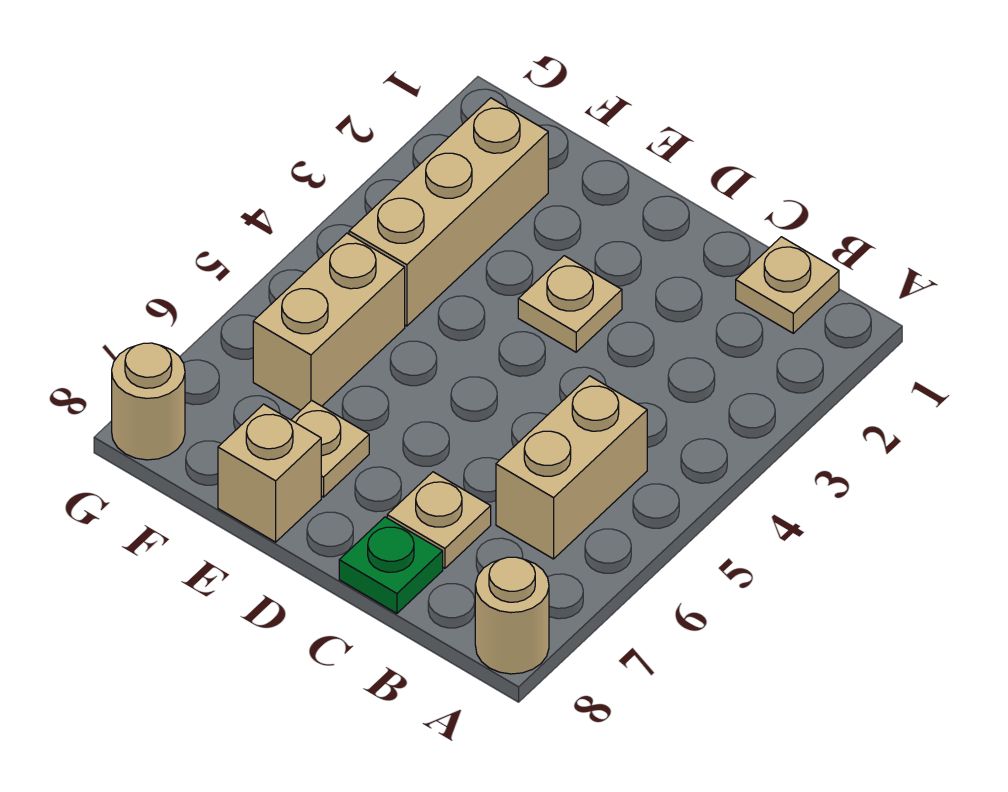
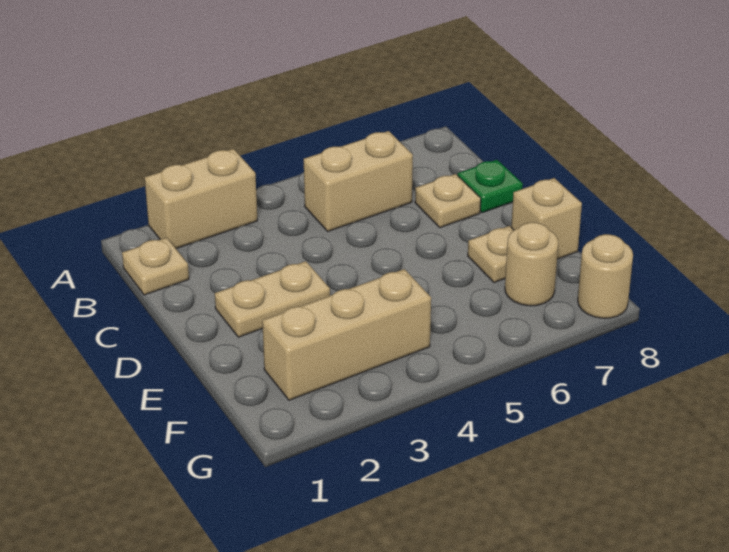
tan 1x1 round brick [475,557,549,674] -> tan 1x1 round brick moved to [505,222,558,306]
tan 1x1 plate [518,256,622,352] -> tan 1x2 plate [215,261,330,337]
tan 1x2 brick [253,233,405,410] -> tan 1x2 brick moved to [145,149,257,248]

